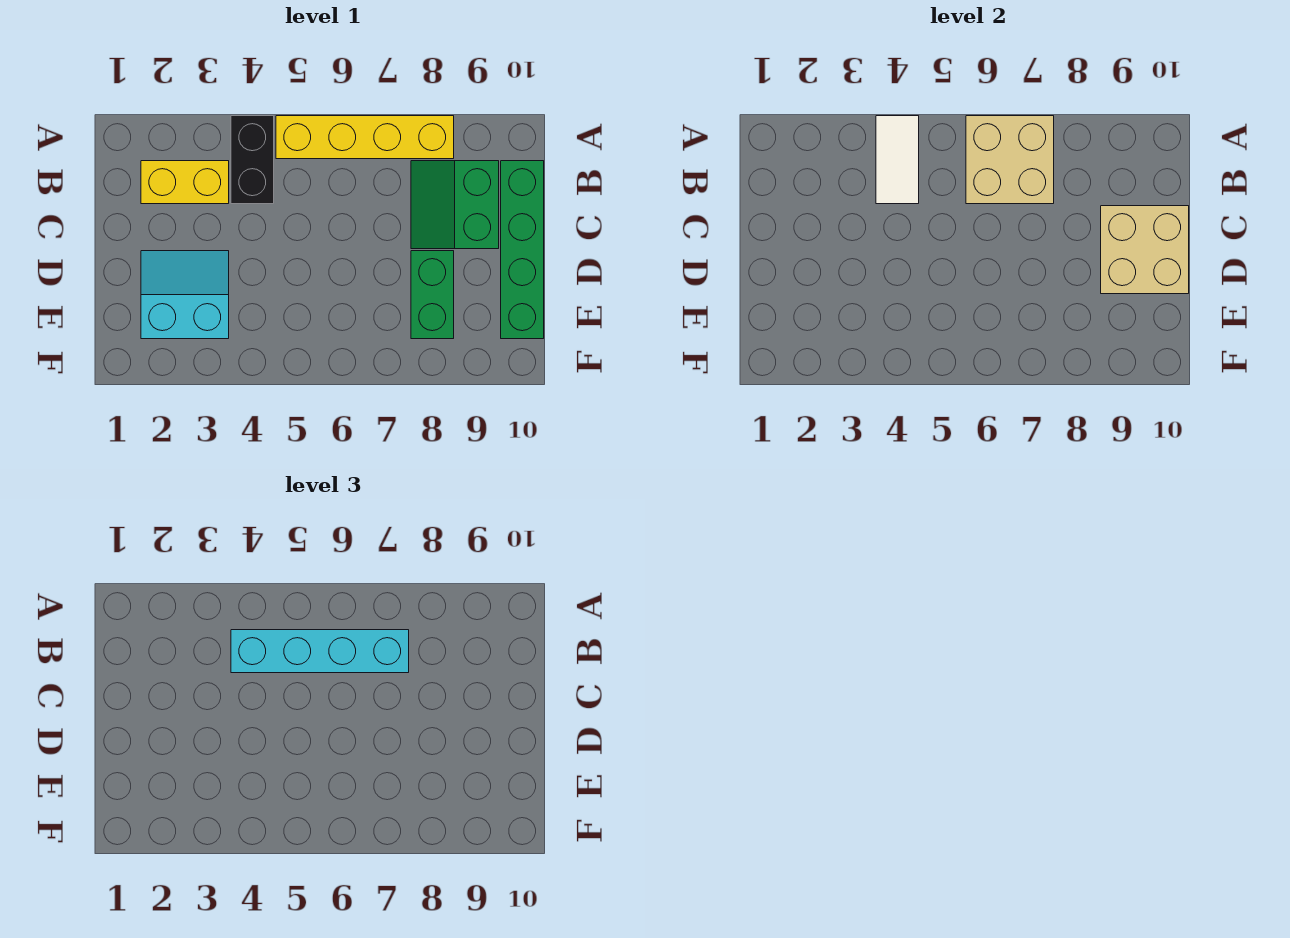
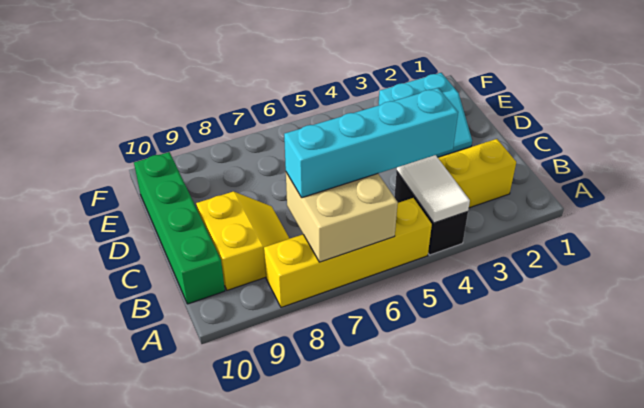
green 2x2 slope [411,161,499,249] -> yellow 2x2 slope [196,192,290,290]
tan 2x2 brick [1101,206,1189,294] -> none
green 1x2 brick [411,251,454,339] -> none

